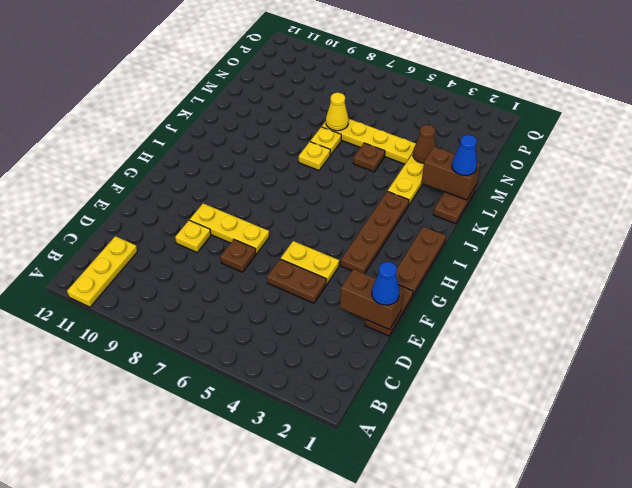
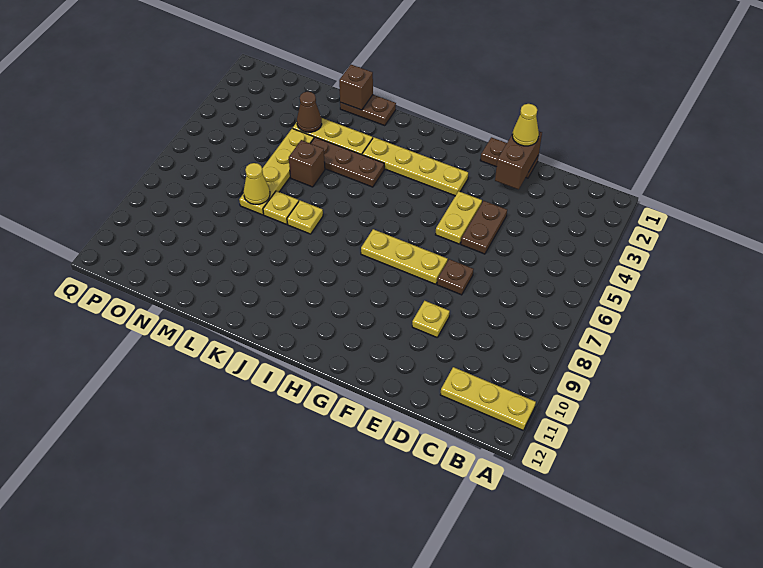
blue 1x1 cone [372,262,400,305] -> yellow 1x1 cone [512,104,539,146]
yellow 1x3 plate [190,203,269,254] -> yellow 1x3 plate turned to [361,229,448,284]
brown 1x3 plate [396,227,446,296] -> brown 1x3 plate moved to [310,137,384,187]
brown 1x4 plate [341,191,409,274] -> yellow 1x4 plate [362,137,468,196]
brown 1x2 brick [421,147,480,200] -> brown 1x1 brick [339,65,373,110]
blue 1x1 cone [452,135,477,176] -> none
brown 1x1 plate [353,143,385,172] -> brown 1x1 brick [289,140,325,187]

